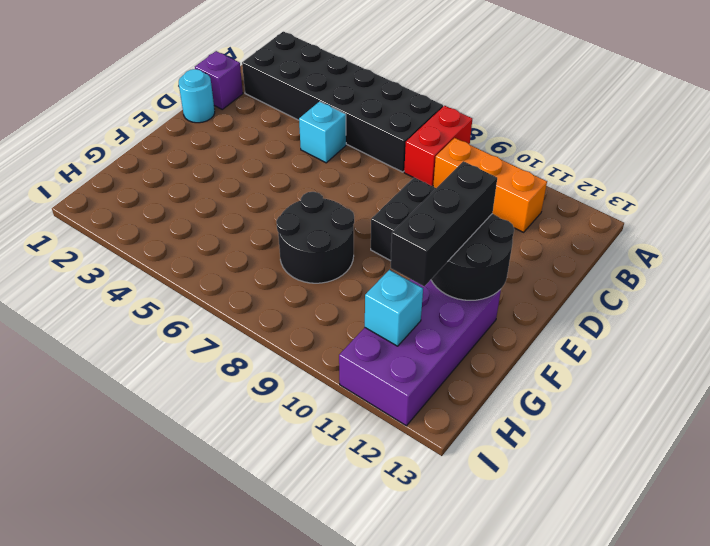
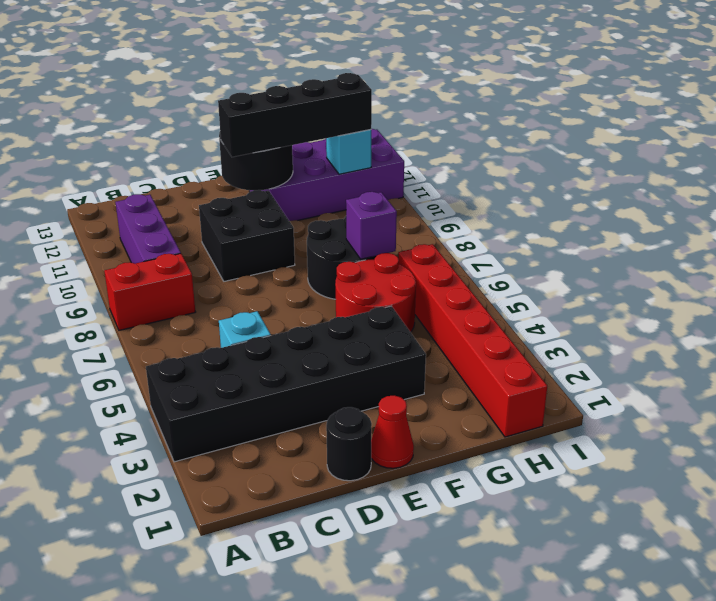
black 2x6 brick [242,32,443,172] -> black 2x6 brick turned to [146,306,426,462]
orange 1x3 brick [433,138,547,232] -> purple 1x3 brick [116,194,181,264]
purple 1x1 brick [195,51,243,109] -> purple 1x1 brick moved to [346,192,397,259]
cyan 1x1 round brick [179,69,215,123] -> black 1x1 round brick [326,407,372,481]
none -> red 1x1 cone [371,396,414,468]
black 1x3 brick [391,161,497,286] -> black 1x4 brick [218,73,372,157]
none -> red 2x2 round brick [335,253,416,332]
none -> red 1x6 brick [398,244,547,437]

